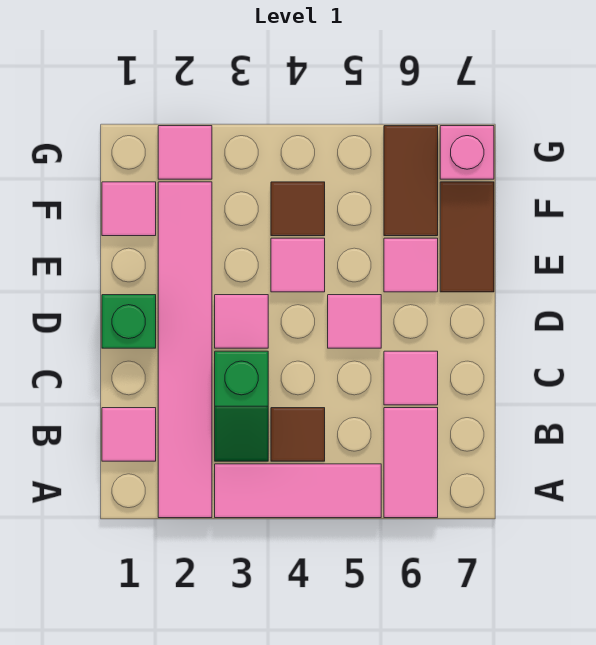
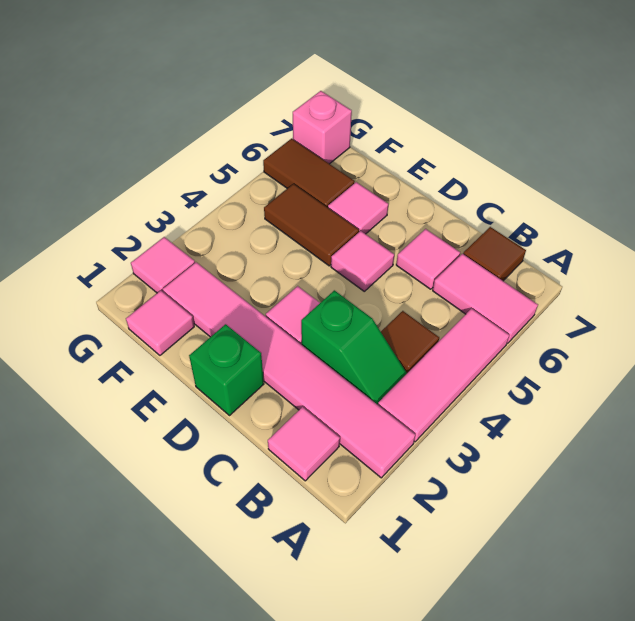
pink 1x1 tile [271,238,325,292] -> none
brown 1x2 tile [440,182,494,292] -> brown 1x2 tile moved to [264,184,359,266]
brown 1x1 tile [271,182,325,236] -> brown 1x1 tile moved to [463,227,526,281]

